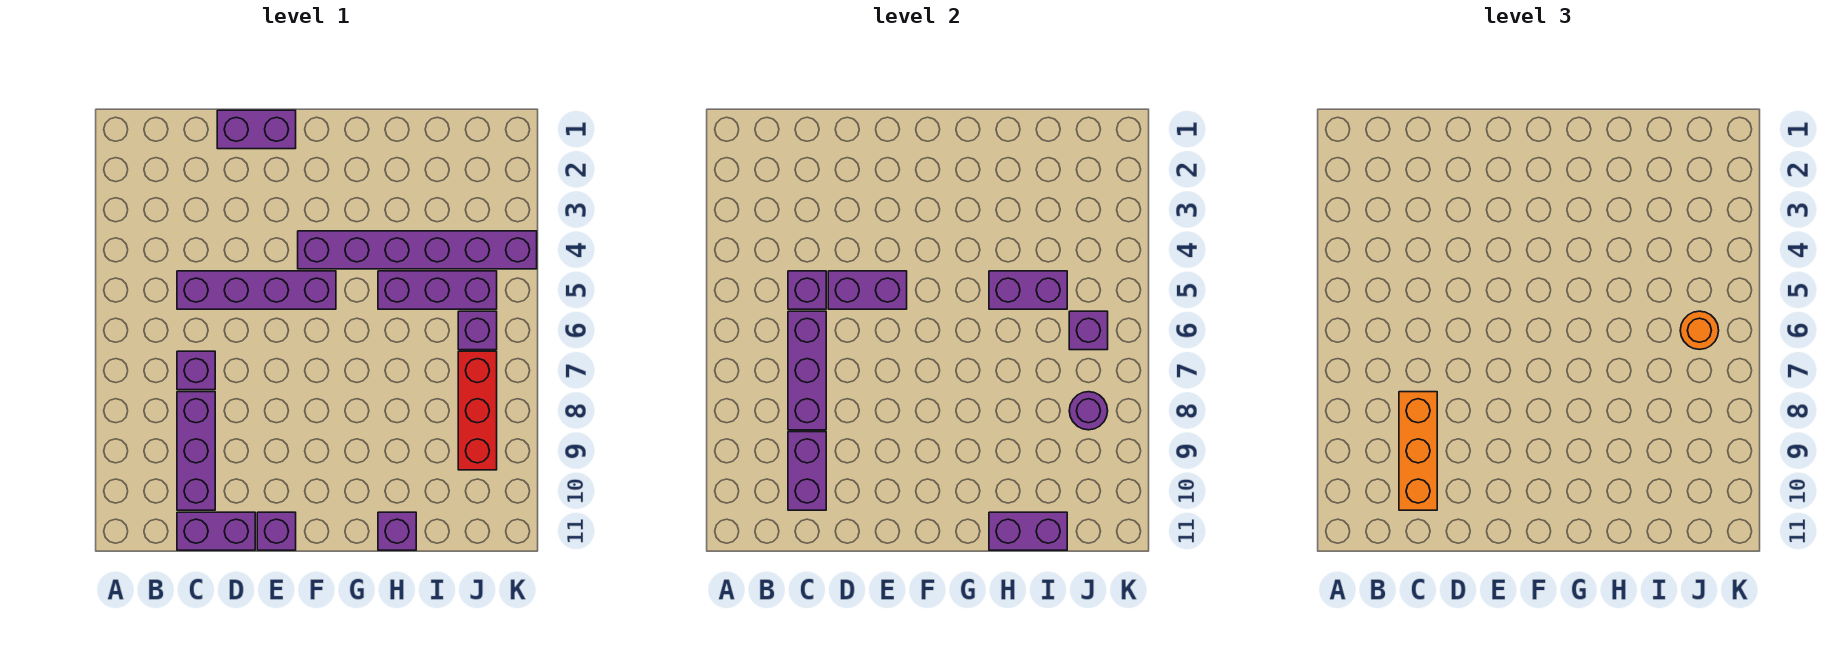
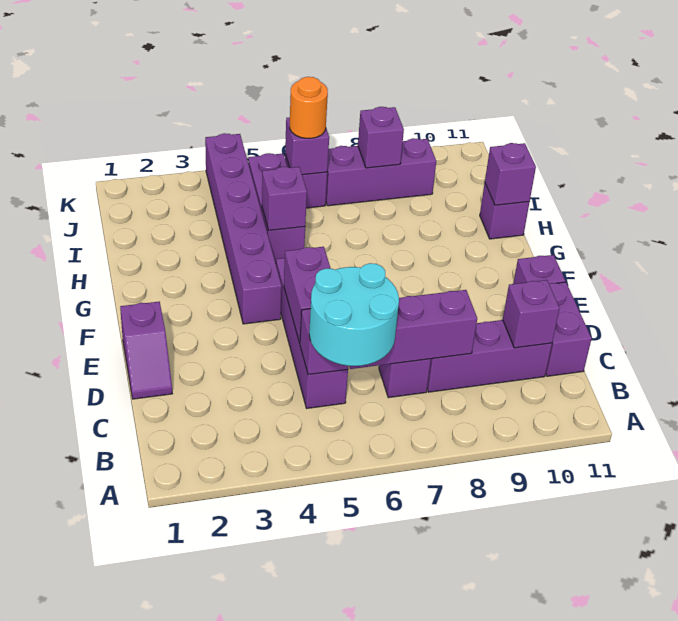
none -> cyan 2x2 round brick [309,263,399,366]
orange 1x3 brick [1399,392,1437,510] -> none
purple 1x2 brick [788,432,826,510] -> purple 1x1 brick [503,280,560,348]
purple 1x2 brick [217,110,296,149] -> purple 1x2 slope [120,302,172,399]
purple 1x2 brick [989,271,1067,309] -> purple 1x1 brick [262,167,307,230]
purple 1x2 brick [989,512,1067,550] -> purple 1x1 brick [485,143,536,205]
red 1x3 brick [458,351,497,470] -> purple 1x3 brick [326,138,436,206]
purple 1x1 round brick [1069,392,1108,430] -> purple 1x1 brick [358,107,404,168]

